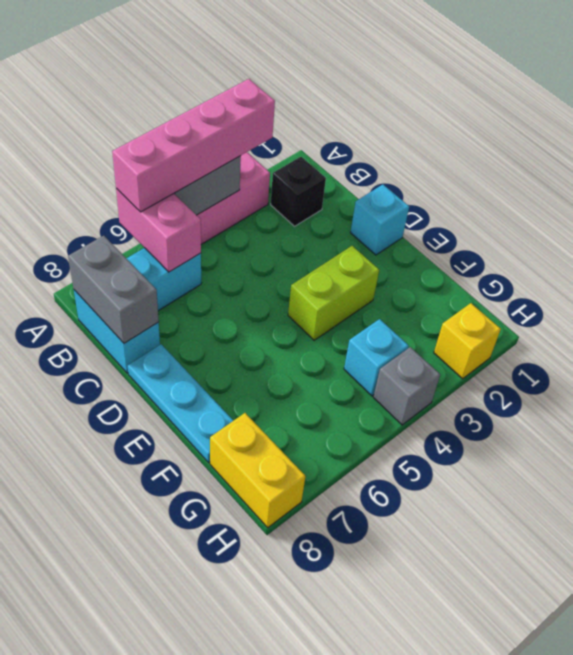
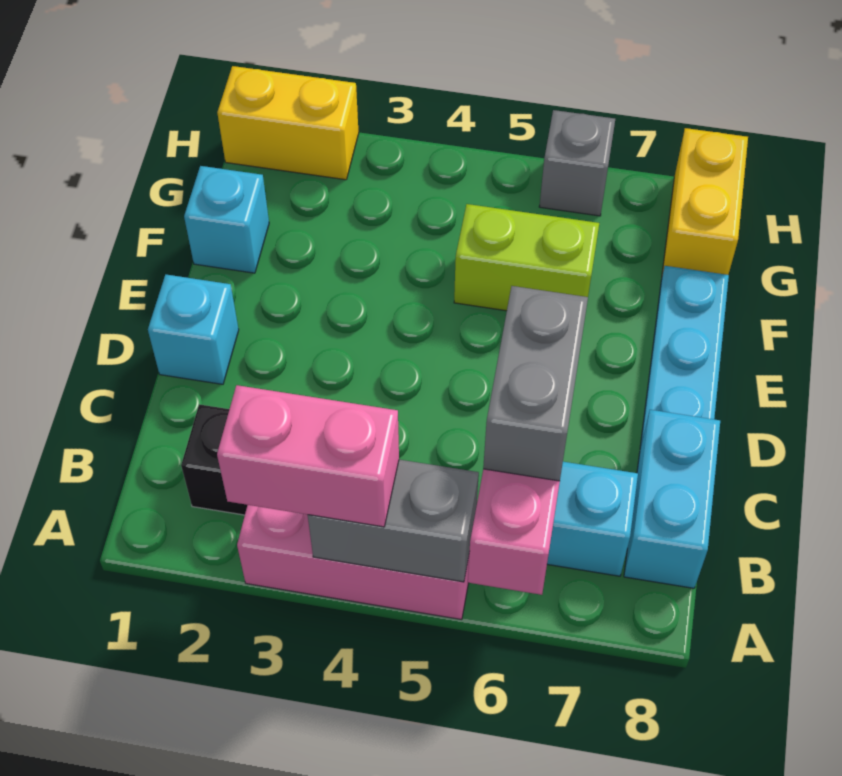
pink 1x4 brick [112,79,275,212] -> pink 1x2 brick [217,385,399,527]
grey 1x2 brick [68,236,159,343] -> grey 1x2 brick moved to [483,286,588,481]
lime 1x2 brick [288,246,379,340] -> lime 1x2 brick moved to [454,204,599,311]
cyan 1x1 brick [344,319,409,396] -> cyan 1x1 brick moved to [184,166,269,273]
yellow 1x1 brick [434,303,501,379] -> yellow 1x2 brick [217,66,359,180]
grey 1x1 brick [373,347,440,425] -> grey 1x1 brick moved to [539,110,615,216]

